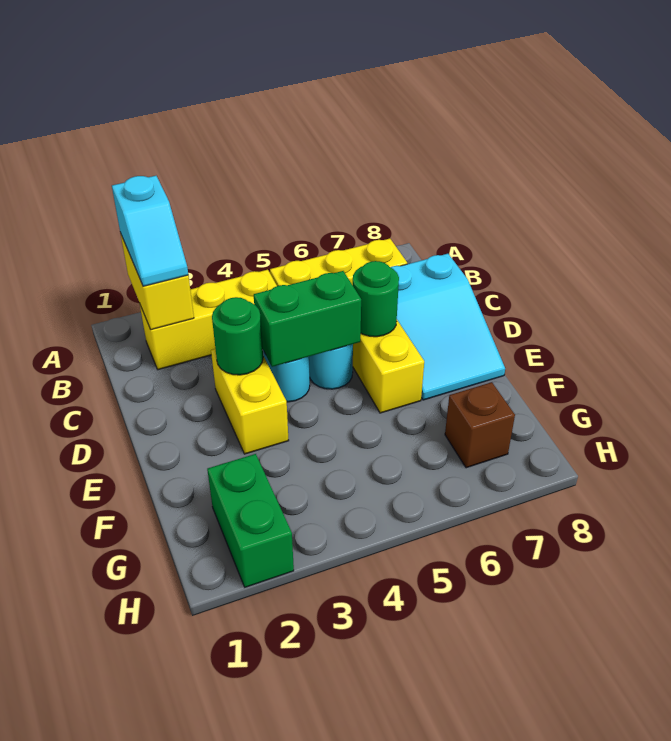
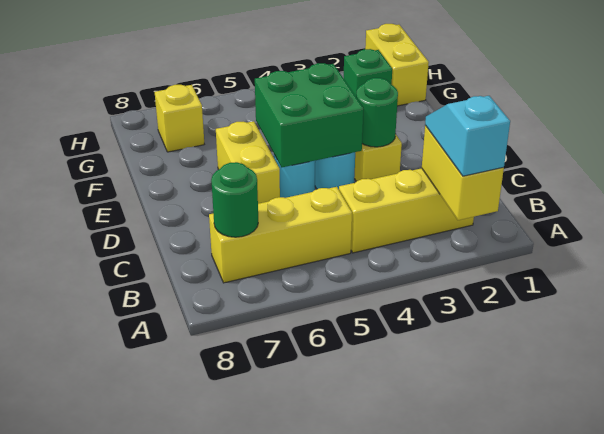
cyan 2x3 slope [391,254,505,400] -> none
green 1x2 brick [254,271,361,367] -> green 2x2 brick [255,63,363,167]
green 1x1 round brick [353,261,399,337] -> green 1x1 round brick moved to [211,162,258,237]
none -> yellow 1x2 brick [365,24,429,106]
green 1x2 brick [207,454,294,587] -> green 1x1 brick [344,49,392,96]
brown 1x1 brick [445,382,515,468] -> yellow 1x1 brick [155,85,204,152]

